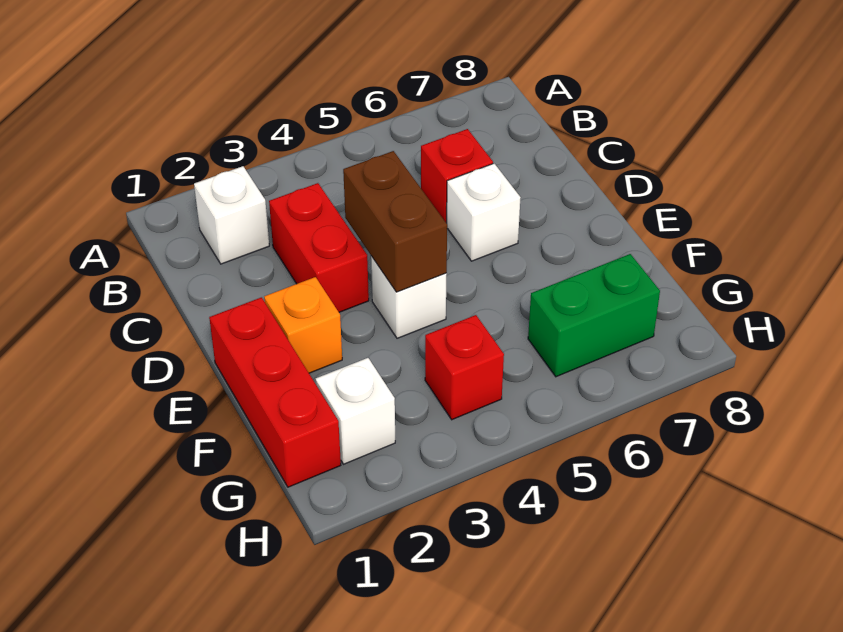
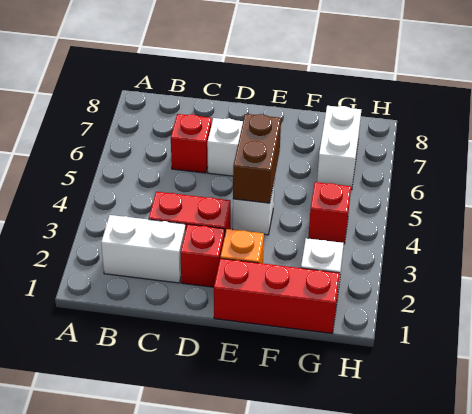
white 1x1 brick [194,166,269,264] -> white 1x2 brick [101,215,186,283]
none -> red 1x1 brick [180,224,225,287]
brown 1x2 brick [343,151,447,292] -> brown 1x2 brick turned to [233,114,281,203]
green 1x2 brick [528,254,660,377] -> white 1x2 brick [317,106,361,190]

